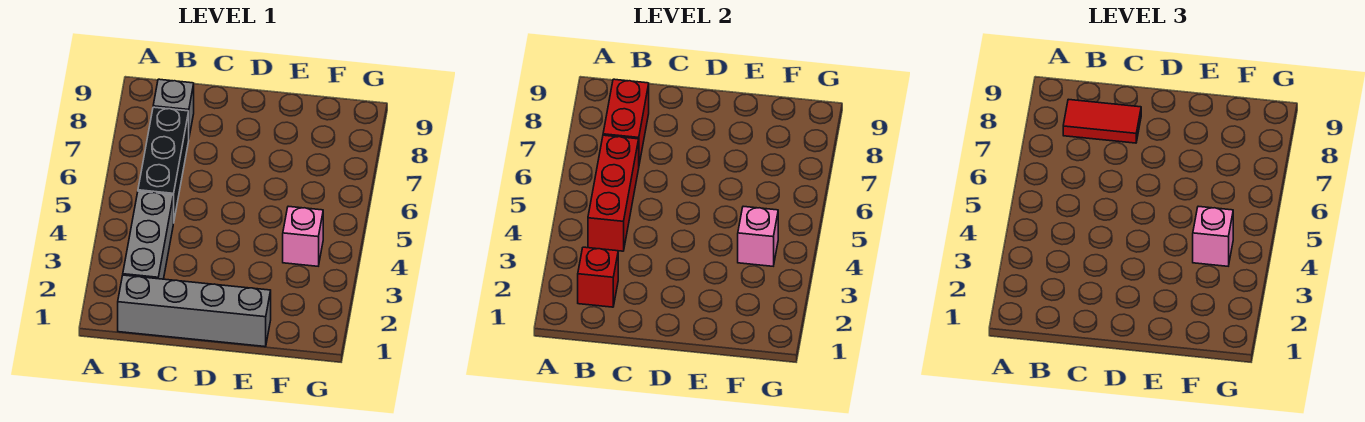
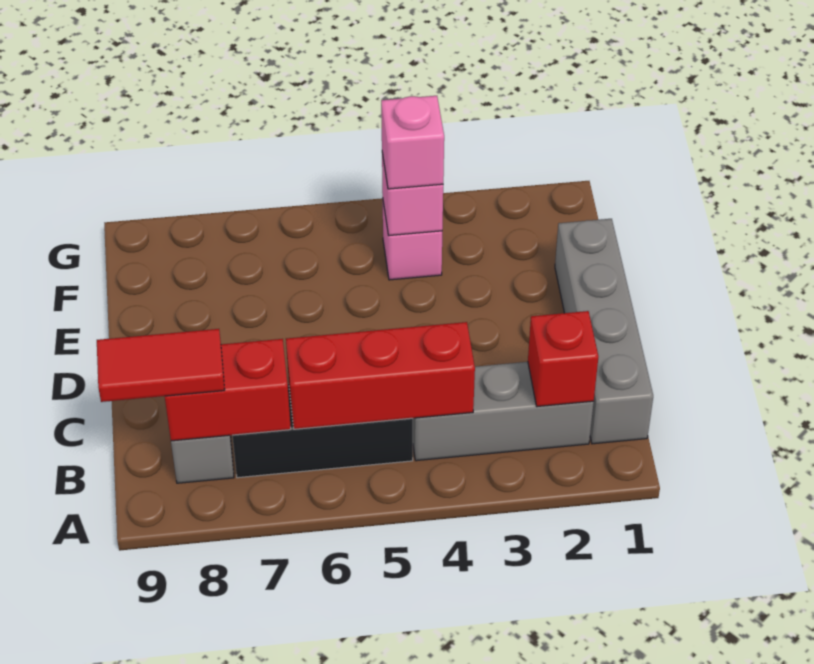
red 1x2 tile [1063,99,1141,143] -> red 1x2 tile turned to [97,329,225,402]

